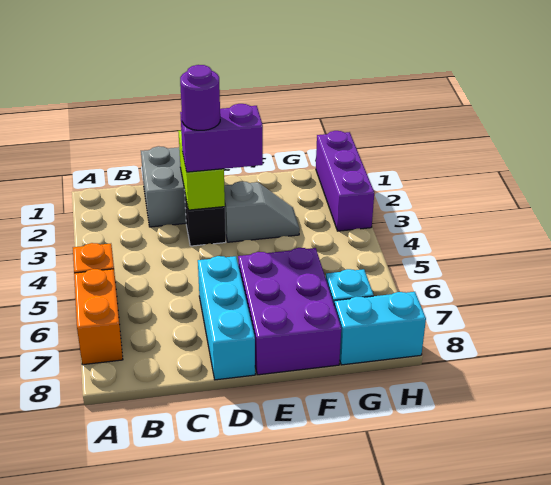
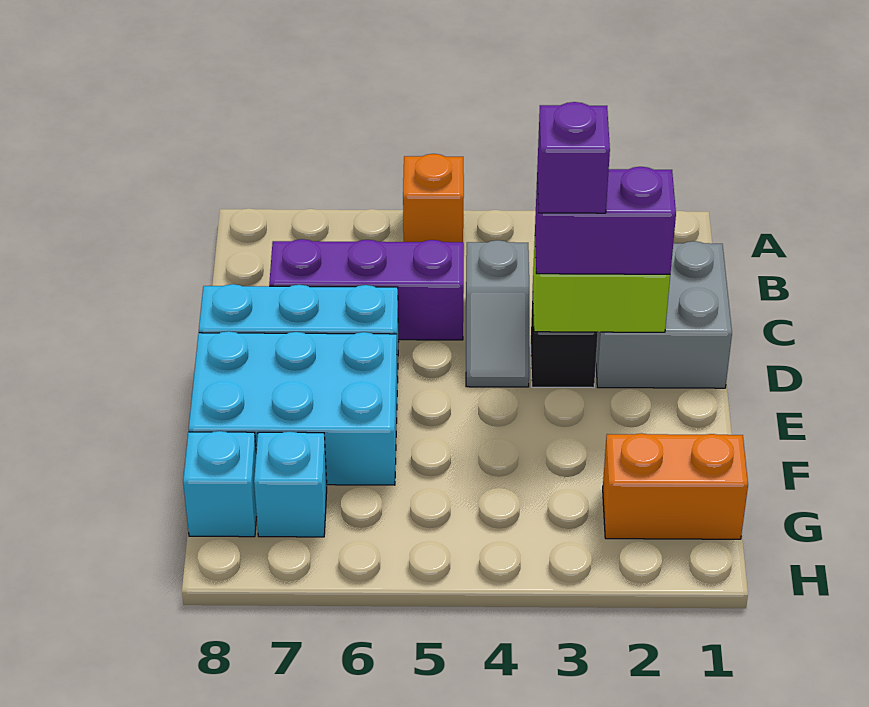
orange 1x2 brick [74,269,123,365] -> orange 1x2 brick moved to [603,433,748,539]
purple 1x2 brick [180,104,263,172] -> purple 1x2 brick turned to [535,167,676,274]
purple 1x1 round brick [180,65,220,130] -> purple 1x1 brick [537,102,610,213]
grey 1x2 slope [224,181,300,242] -> grey 1x2 slope moved to [466,240,529,387]
purple 2x3 brick [238,248,341,375] -> cyan 2x3 brick [189,331,397,485]
cyan 1x2 brick [334,292,426,365] -> cyan 1x1 brick [183,431,257,537]
purple 1x3 brick [316,131,374,231] -> purple 1x3 brick moved to [269,239,464,340]

